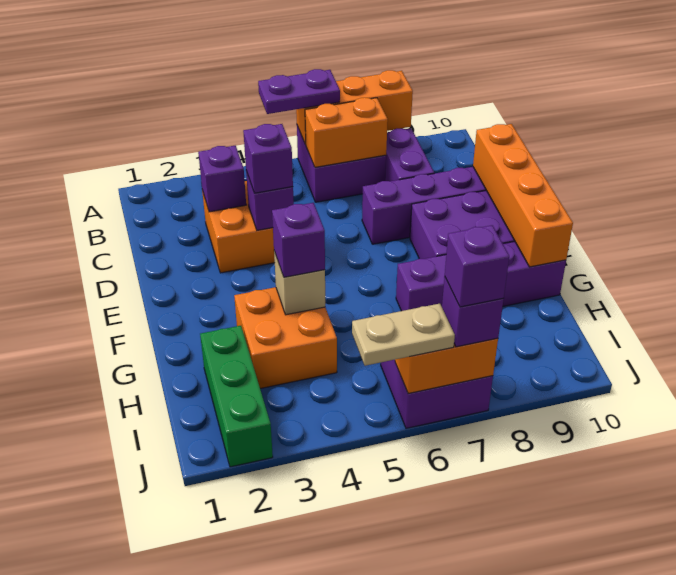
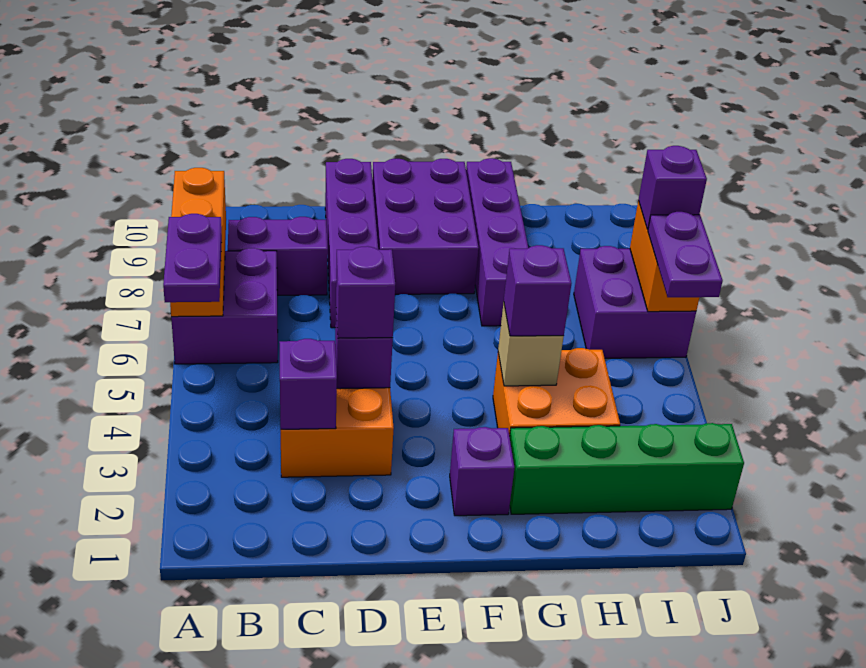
orange 1x2 brick [305,98,388,167] -> none
orange 1x4 brick [473,124,573,267] -> none
green 1x3 brick [200,326,273,467] -> green 1x4 brick [510,423,744,514]
tan 1x2 plate [352,304,455,366] -> purple 1x2 plate [648,212,723,297]
purple 1x1 brick [445,225,509,307] -> purple 1x1 brick moved to [450,427,514,516]

